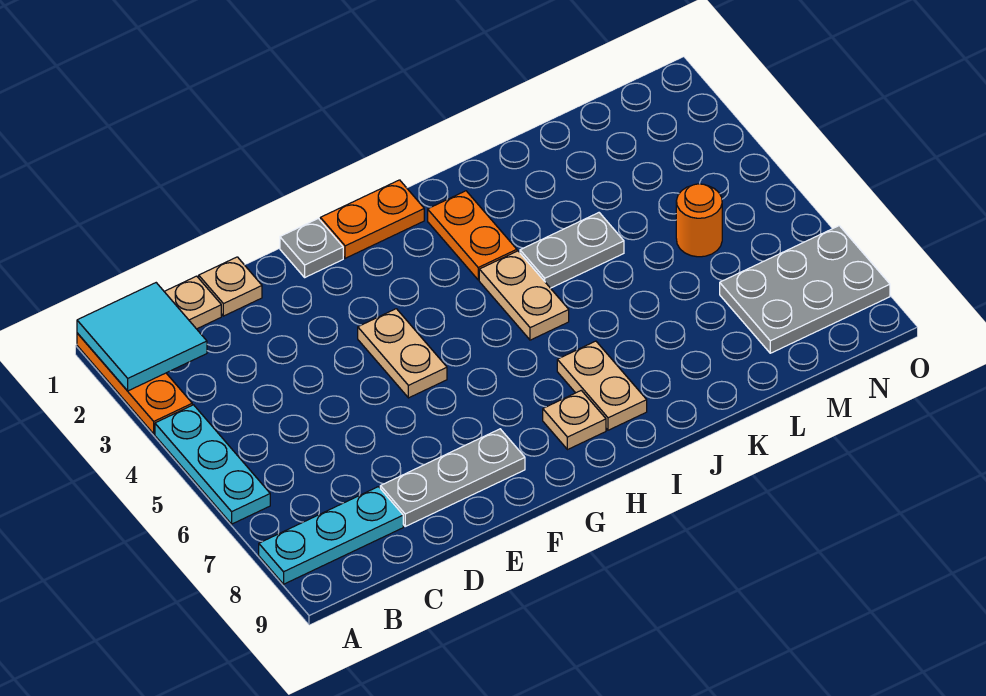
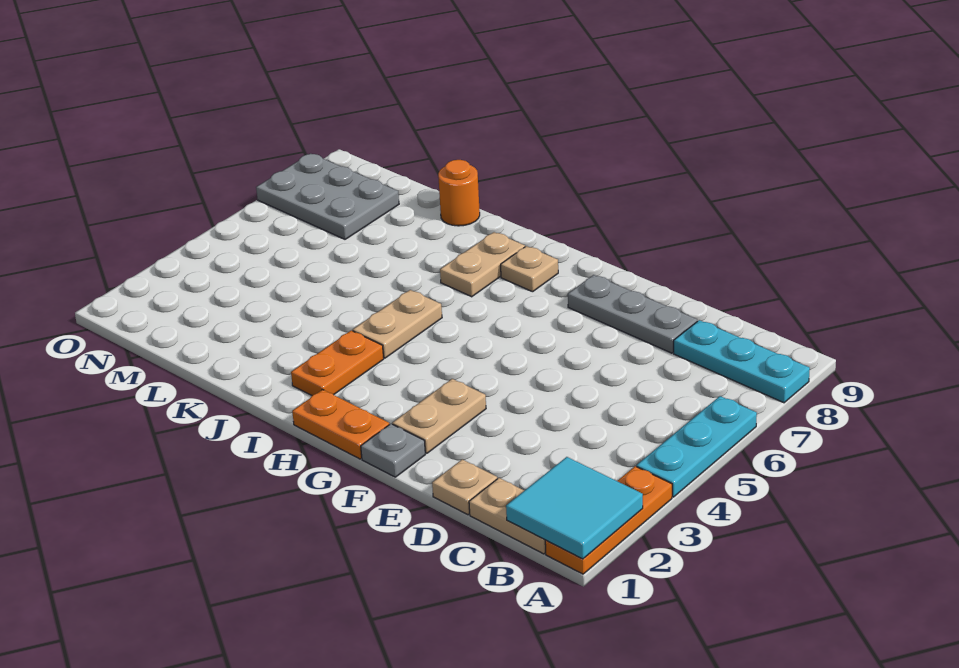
tan 1x2 plate [358,309,447,398] -> tan 1x2 plate moved to [392,379,486,453]
grey 1x2 plate [520,213,624,288] -> none
orange 1x1 round brick [676,184,722,257] -> orange 1x1 round brick moved to [438,160,480,226]

